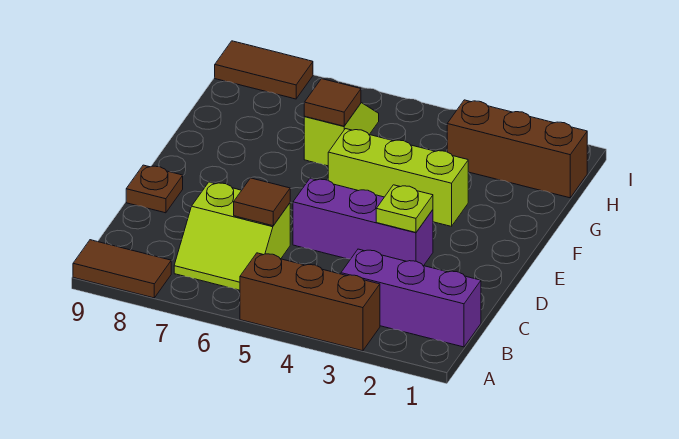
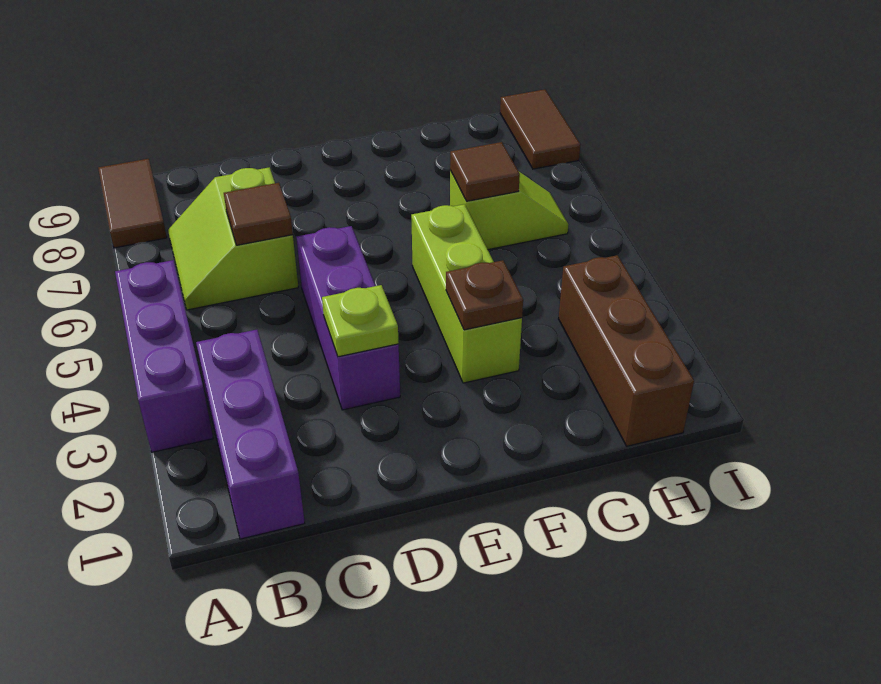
brown 1x3 brick [240,253,380,351] -> purple 1x3 brick [115,260,213,452]
brown 1x1 plate [126,165,183,213] -> brown 1x1 plate moved to [446,260,523,330]

